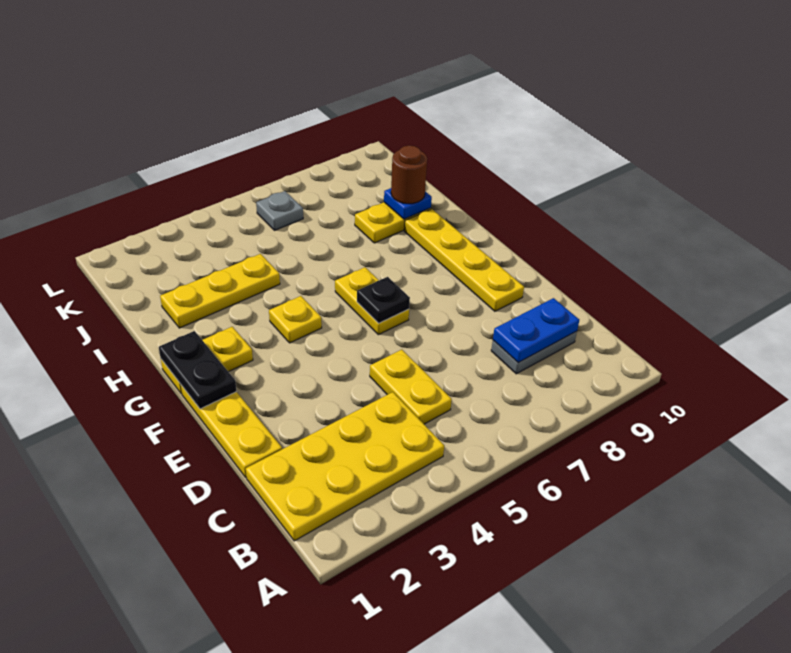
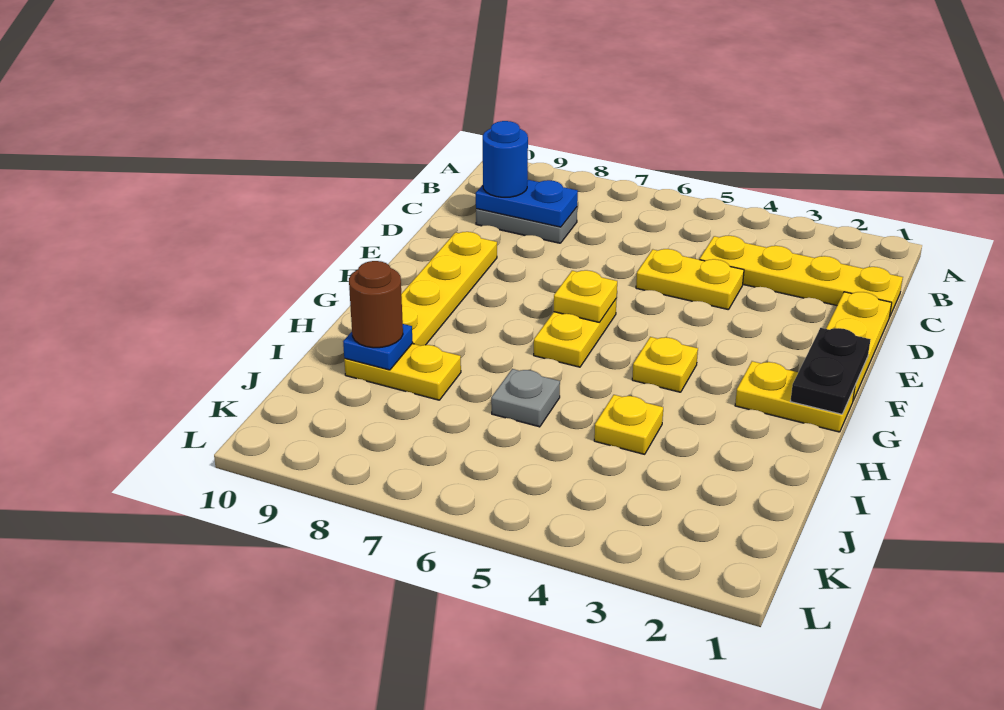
yellow 2x4 plate [246,392,444,541] -> yellow 1x4 plate [700,236,903,317]
yellow 1x2 plate [370,350,452,424] -> yellow 1x2 plate turned to [636,249,744,310]
none -> blue 1x1 round brick [483,121,528,197]
black 1x1 plate [357,277,410,323] -> yellow 1x1 plate [554,270,617,323]
yellow 1x3 plate [160,254,280,328] -> yellow 1x1 plate [594,395,663,454]
grey 1x1 plate [256,191,303,230] -> grey 1x1 plate moved to [491,369,560,427]

